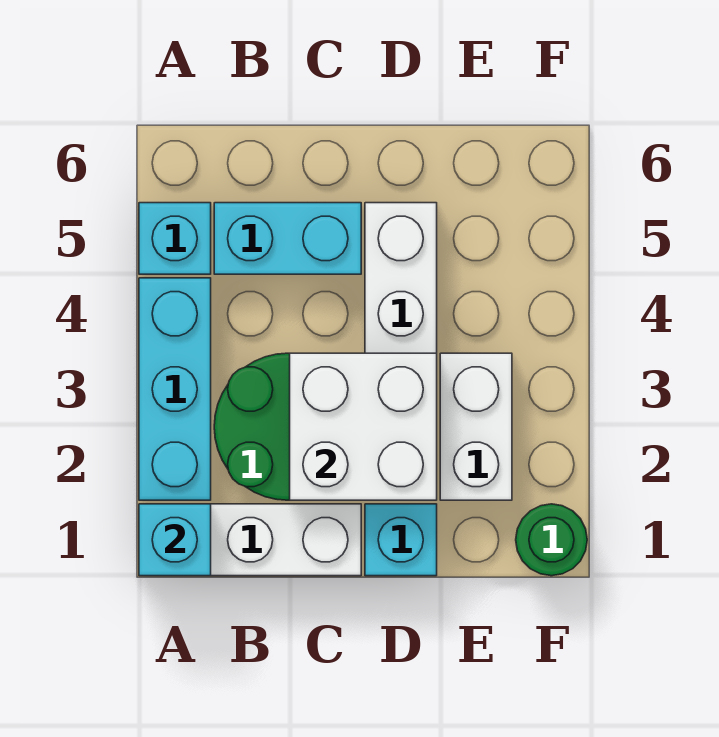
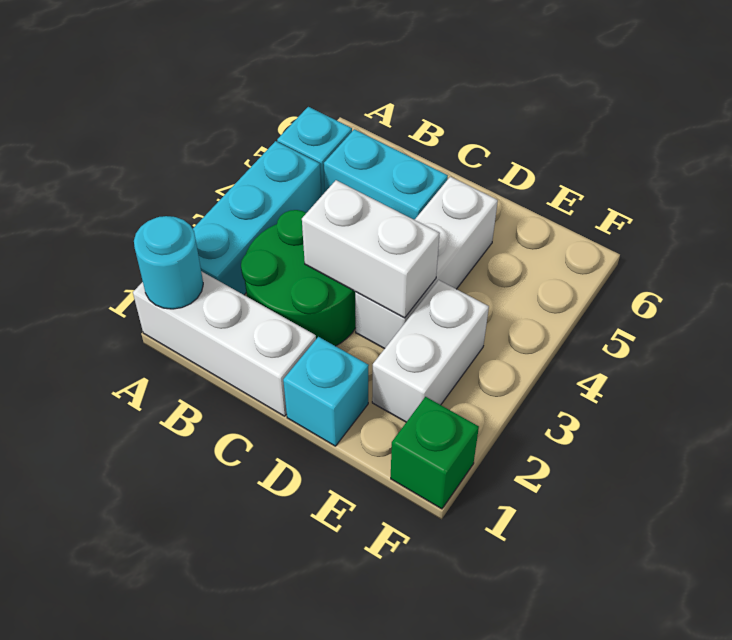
cyan 1x1 brick [139,504,211,576] -> cyan 1x1 round brick [134,216,203,309]
white 2x2 brick [290,353,437,500] -> white 1x2 brick [302,180,440,318]
green 1x1 round brick [516,504,587,576] -> green 1x1 brick [391,397,479,509]

